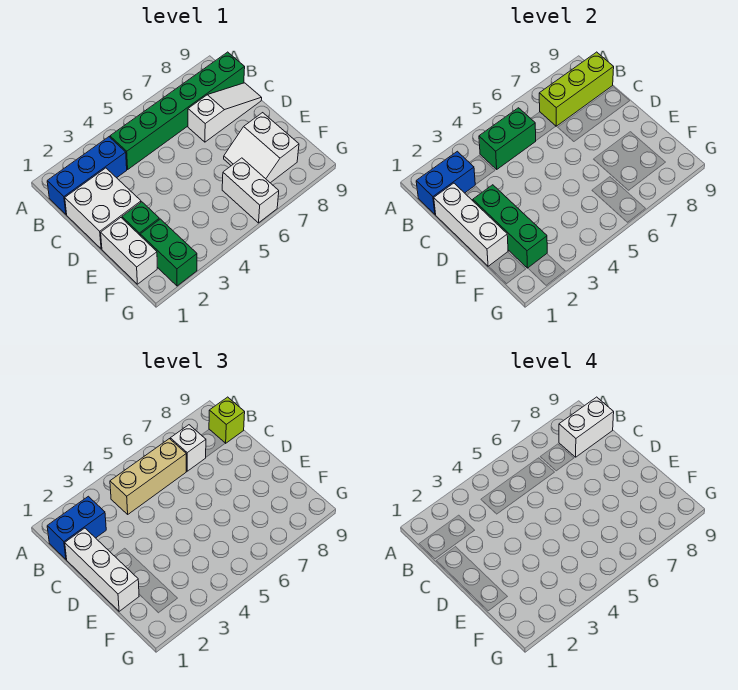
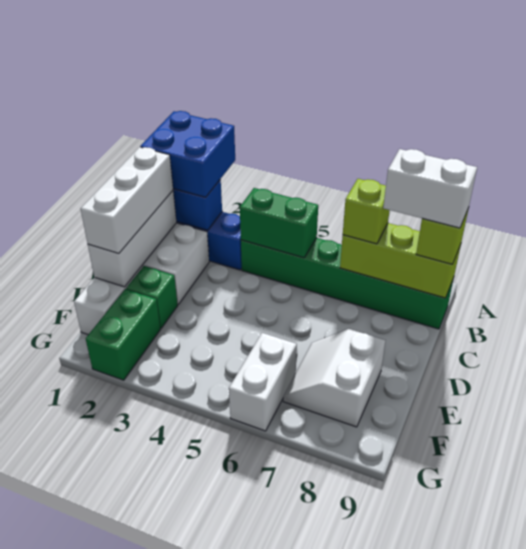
blue 1x2 brick [47,496,106,559] -> blue 2x2 brick [140,111,235,197]
tan 1x3 brick [110,439,186,514] -> none
white 1x1 brick [170,425,206,471] -> lime 1x1 brick [343,179,390,244]
white 1x3 slope [188,83,262,142] -> none
green 1x3 brick [473,185,547,268] -> none

